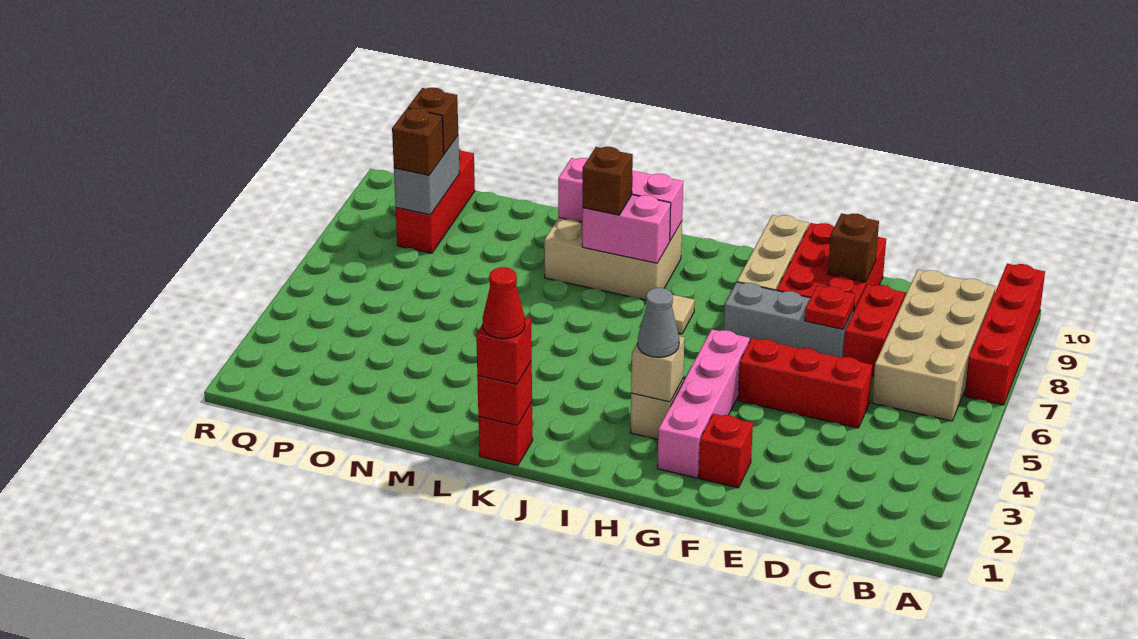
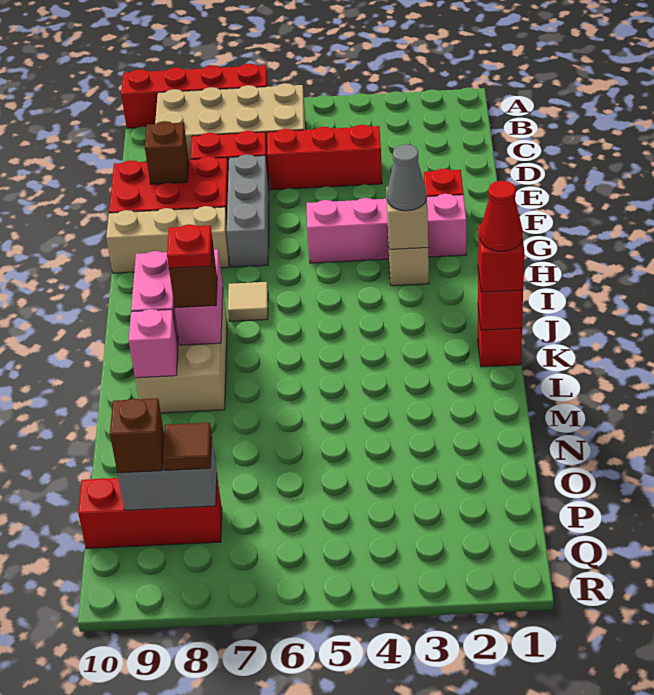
red 1x3 brick [738,338,872,428] -> red 1x3 brick turned to [267,125,382,190]
red 1x1 plate [805,286,855,329] -> red 1x1 plate moved to [167,224,212,268]
brown 1x1 brick [392,108,444,175] -> brown 1x1 tile [163,423,212,471]

